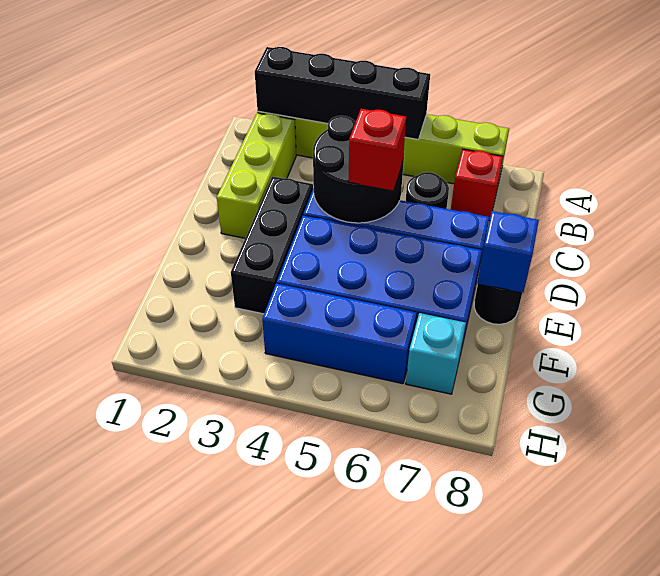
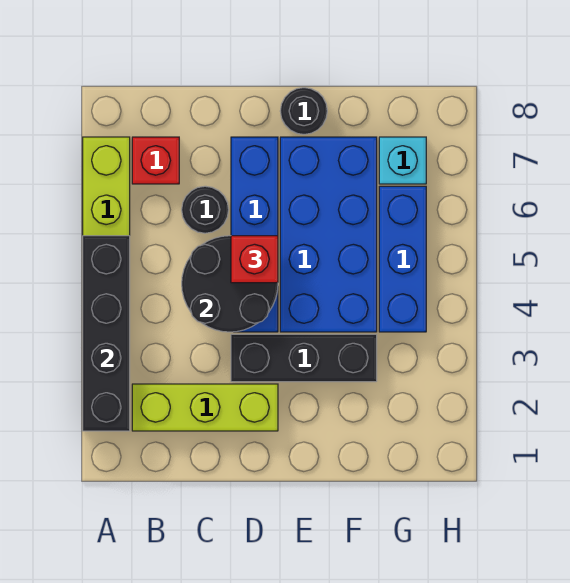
blue 1x1 brick [477,211,539,293] -> none

